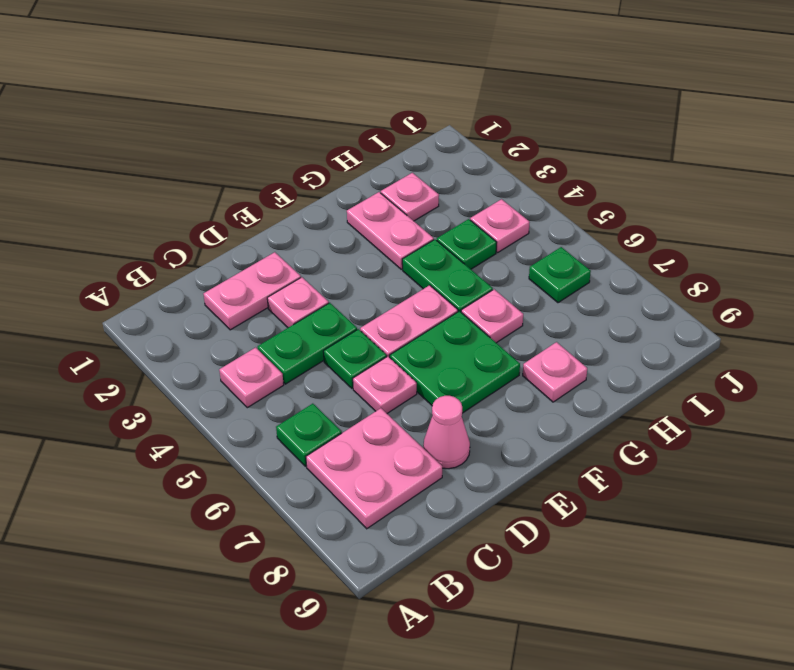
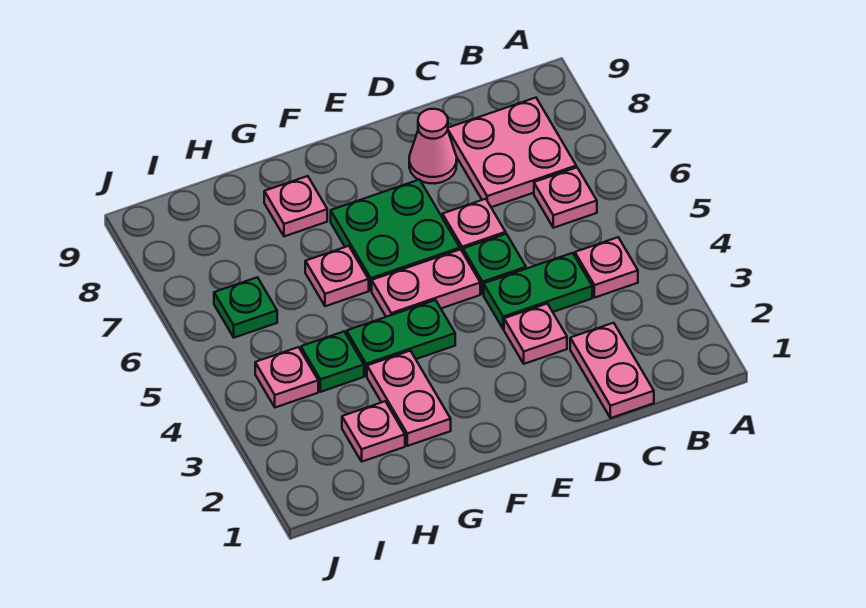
green 1x1 plate [276,404,341,466] -> pink 1x1 plate [534,167,597,228]
pink 1x2 plate [204,252,301,330] -> pink 1x2 plate turned to [570,323,654,418]
green 1x2 plate [402,240,493,312] -> green 1x2 plate turned to [347,300,455,376]

